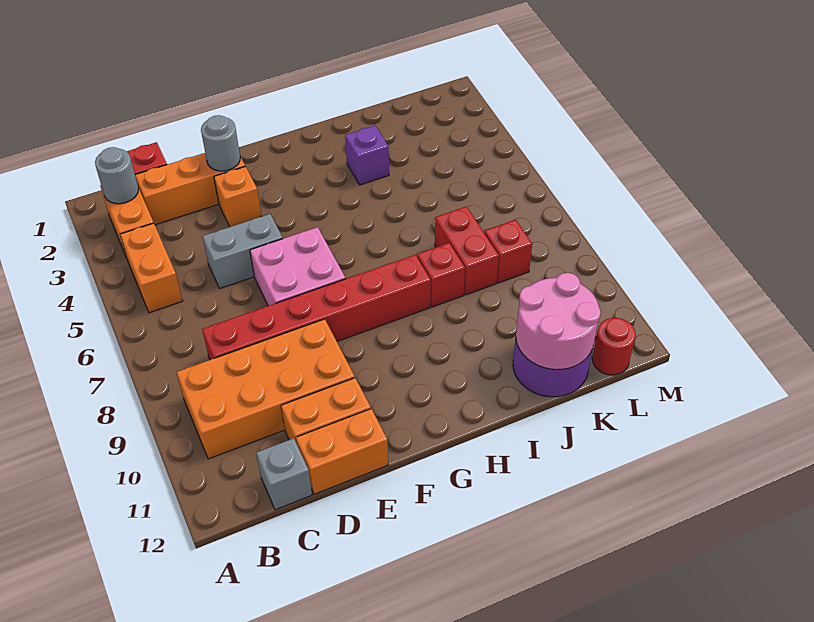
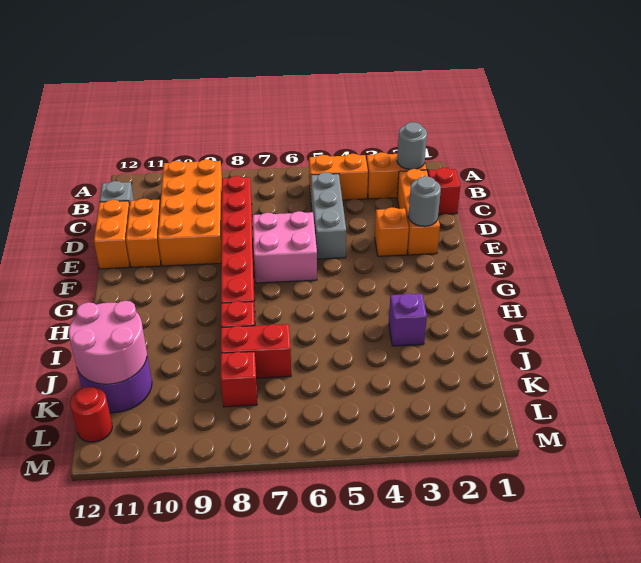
grey 1x2 brick [202,214,283,288] -> grey 1x3 brick [311,172,346,259]

